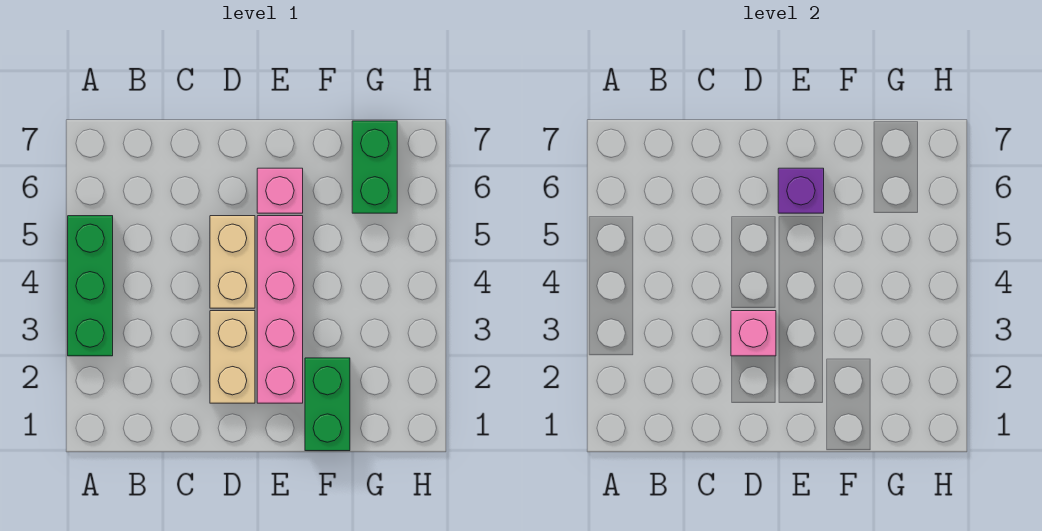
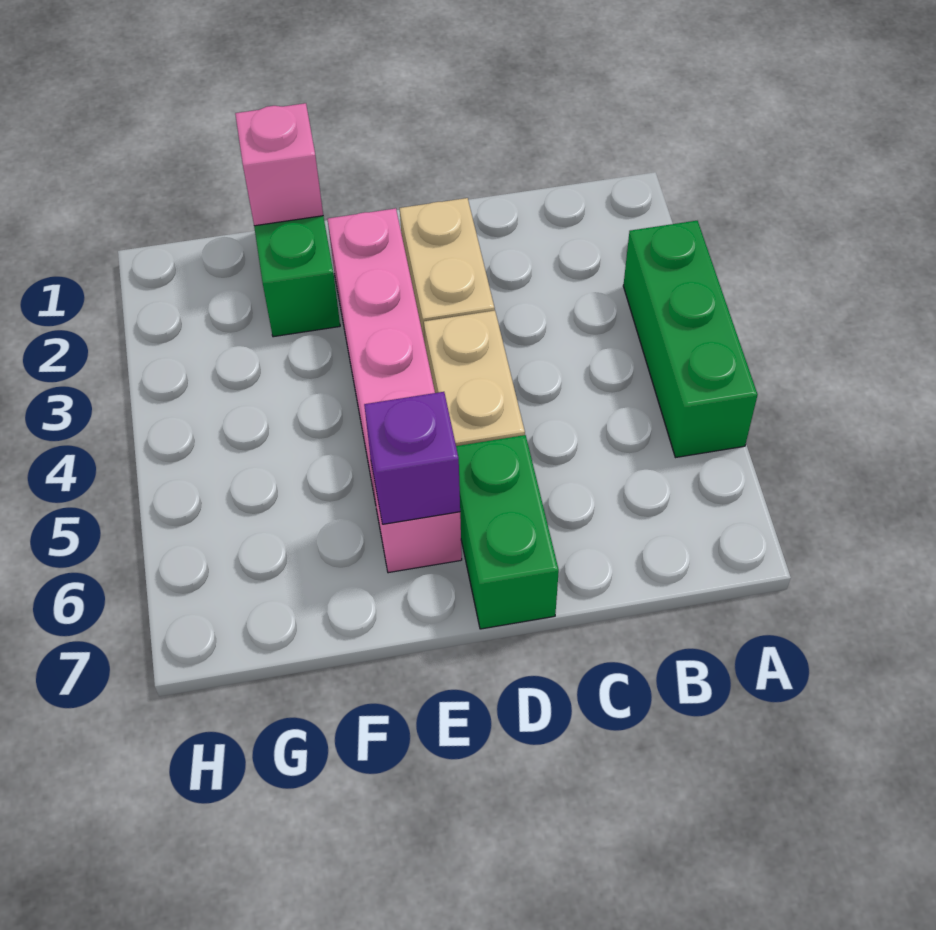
pink 1x1 brick [731,311,776,356] -> pink 1x1 brick moved to [235,103,323,226]
green 1x2 brick [352,121,397,213] -> green 1x2 brick moved to [456,435,559,629]

